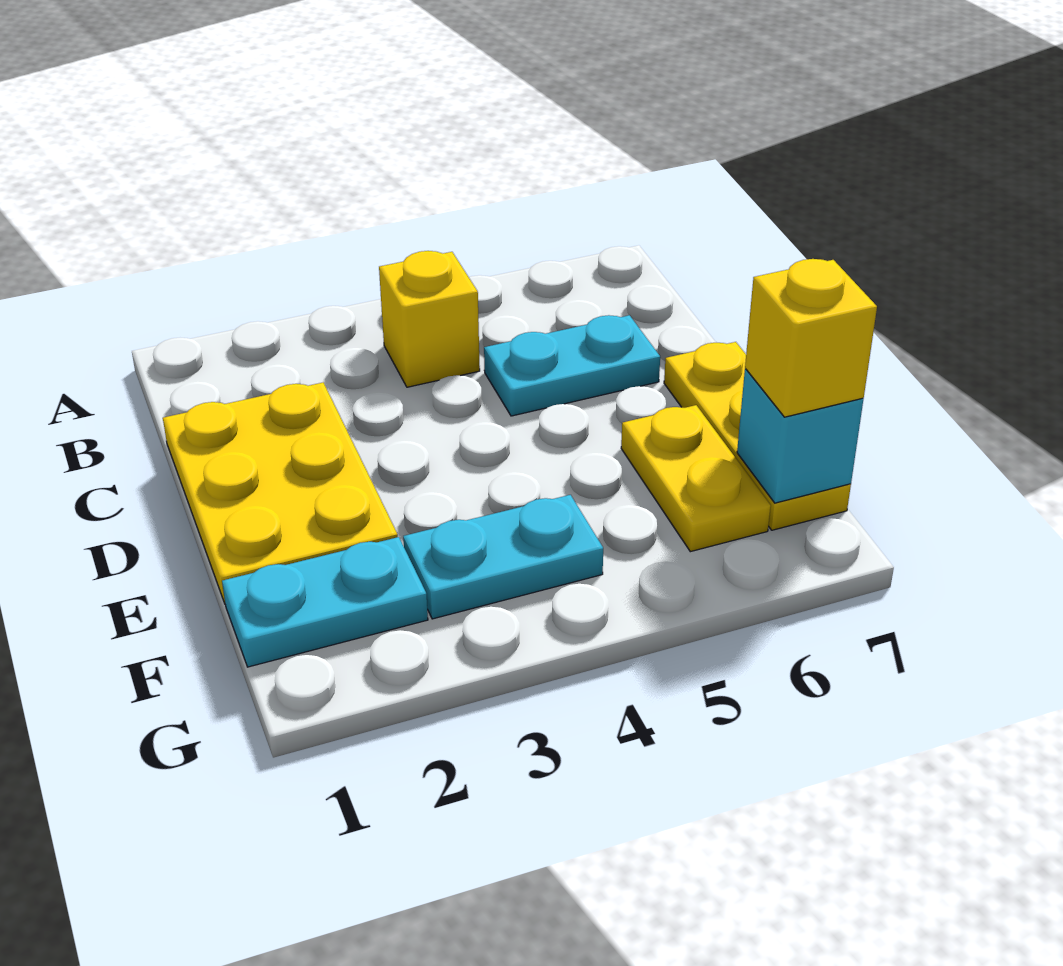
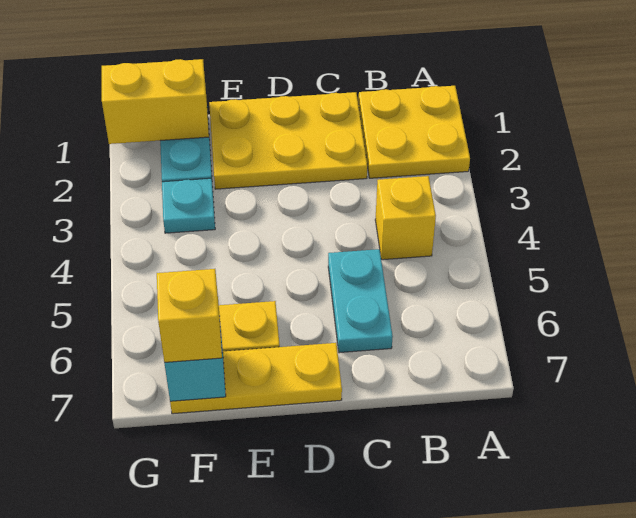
none -> yellow 2x2 plate [358,86,470,178]
none -> yellow 1x2 brick [102,59,209,144]
cyan 1x2 plate [403,495,603,619] -> cyan 1x1 plate [162,178,215,233]

